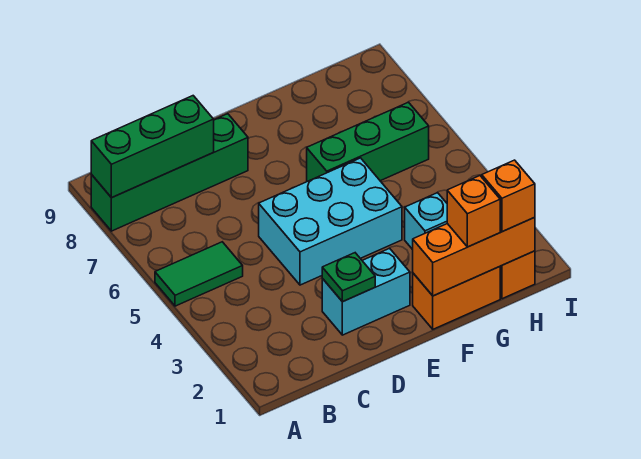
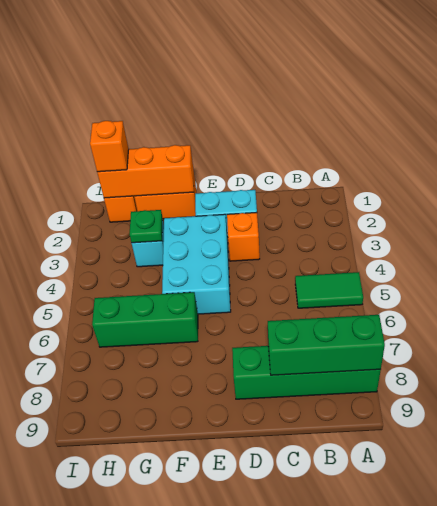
green 1x1 plate [322,253,375,302] -> green 1x1 plate moved to [130,210,163,243]
cyan 2x3 brick [259,158,402,285] -> cyan 2x3 brick turned to [162,214,231,314]
orange 1x1 brick [447,176,500,247] -> orange 1x1 brick moved to [227,212,260,261]

